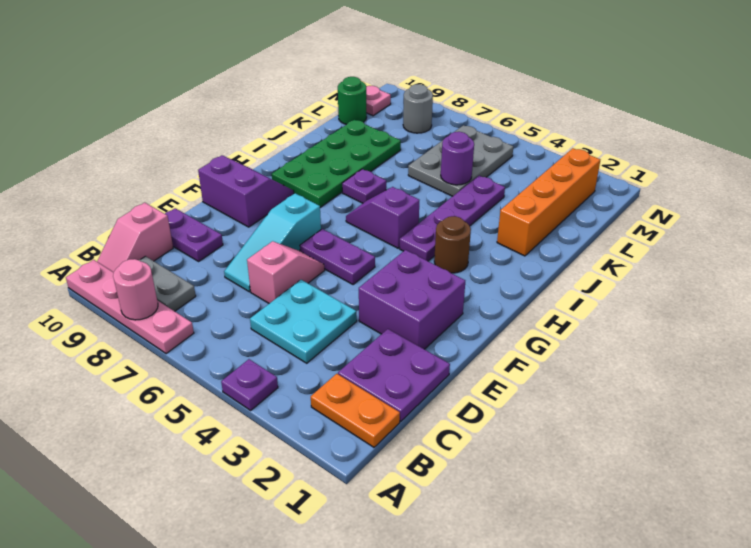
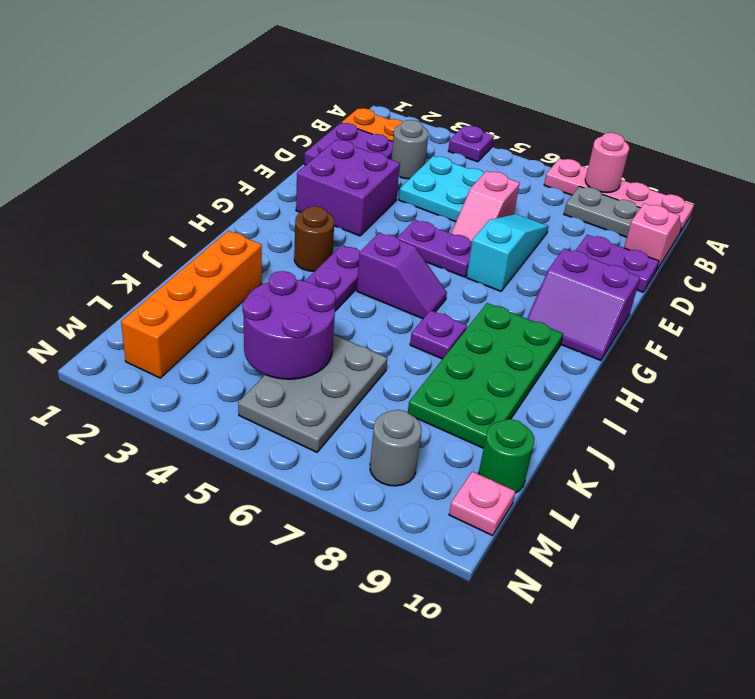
none -> grey 1x1 round brick [391,120,428,179]
purple 1x1 round brick [441,132,474,185] -> purple 2x2 round brick [243,271,336,379]

